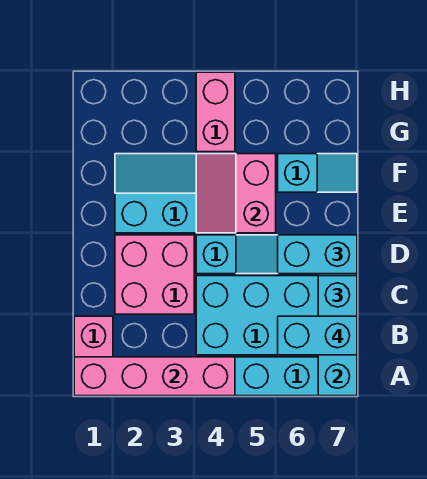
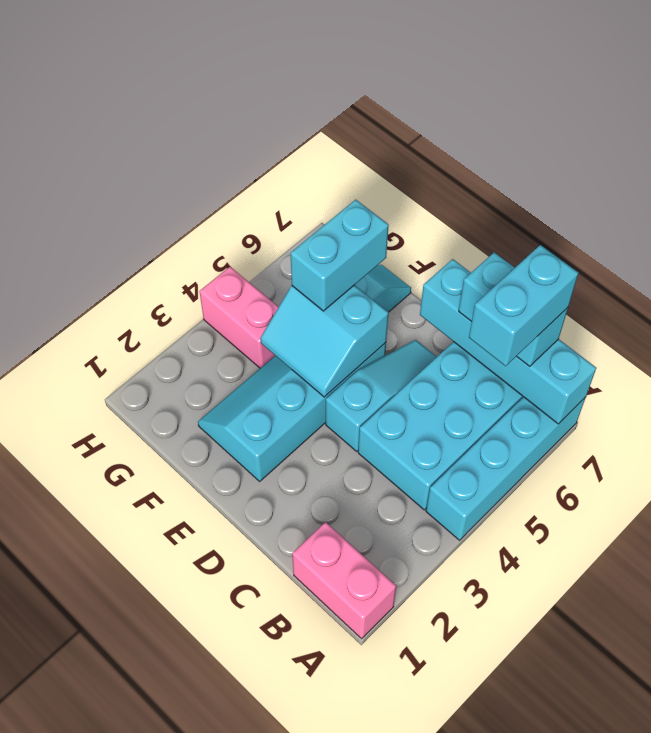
pink 1x4 brick [74,357,235,396] -> none
pink 2x2 brick [115,235,194,314] -> none
cyan 1x2 brick [278,235,357,274] -> cyan 1x2 brick moved to [291,200,389,311]
pink 2x2 slope [196,154,276,233] -> cyan 2x2 slope [260,285,389,397]

